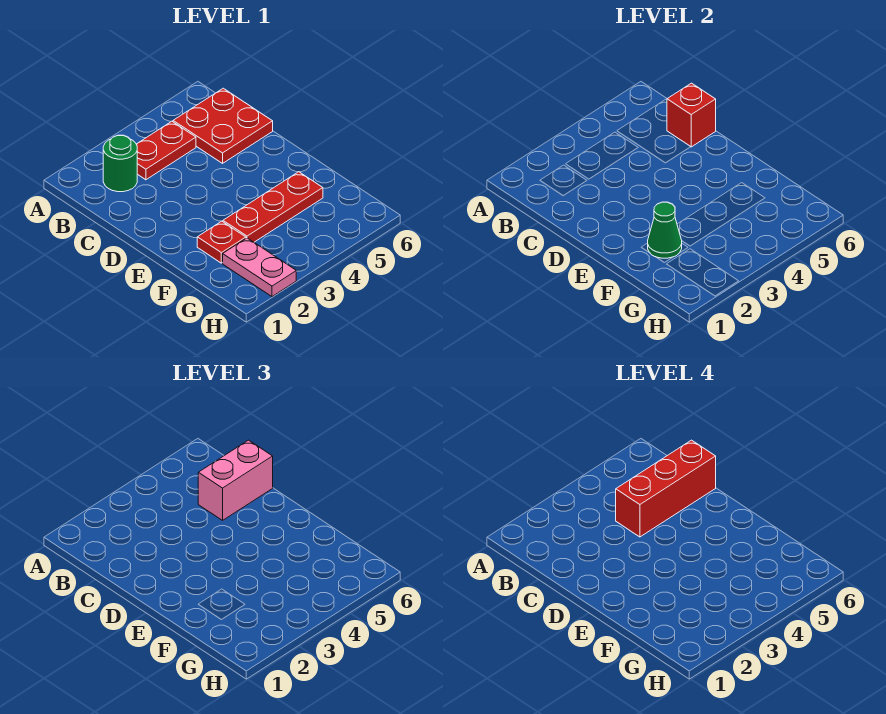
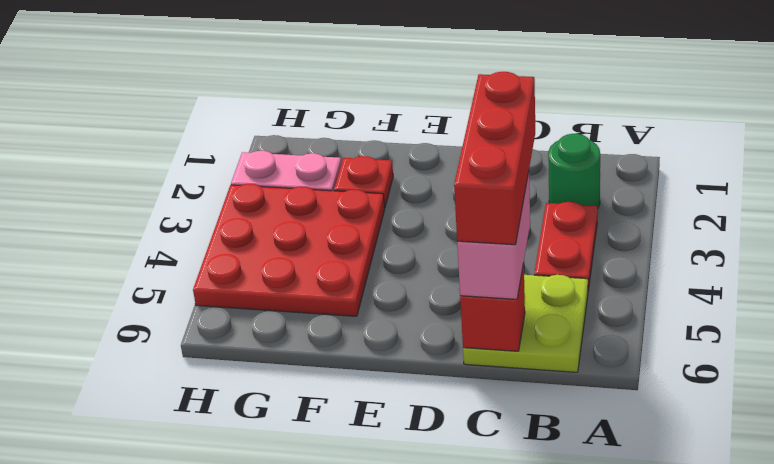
red 2x2 plate [173,88,273,163] -> lime 2x2 plate [463,275,588,372]
green 1x1 cone [648,202,682,258] -> none
red 1x3 plate [223,172,323,242] -> red 3x3 plate [193,184,385,316]

